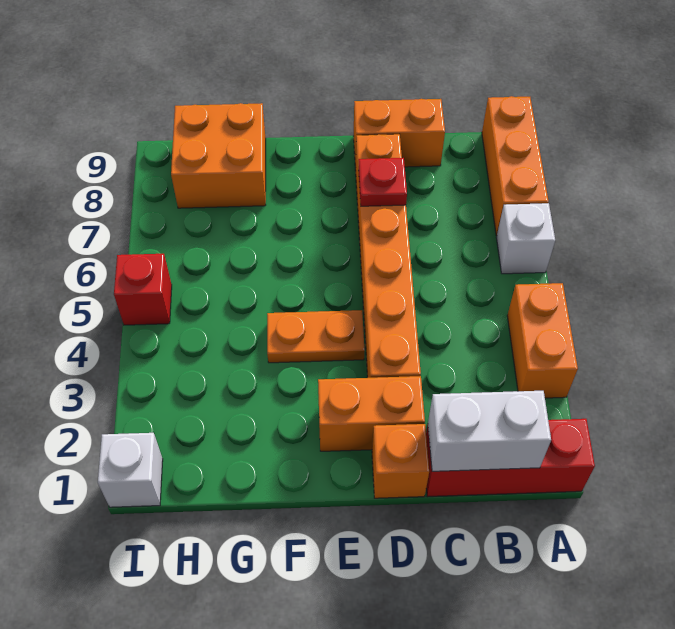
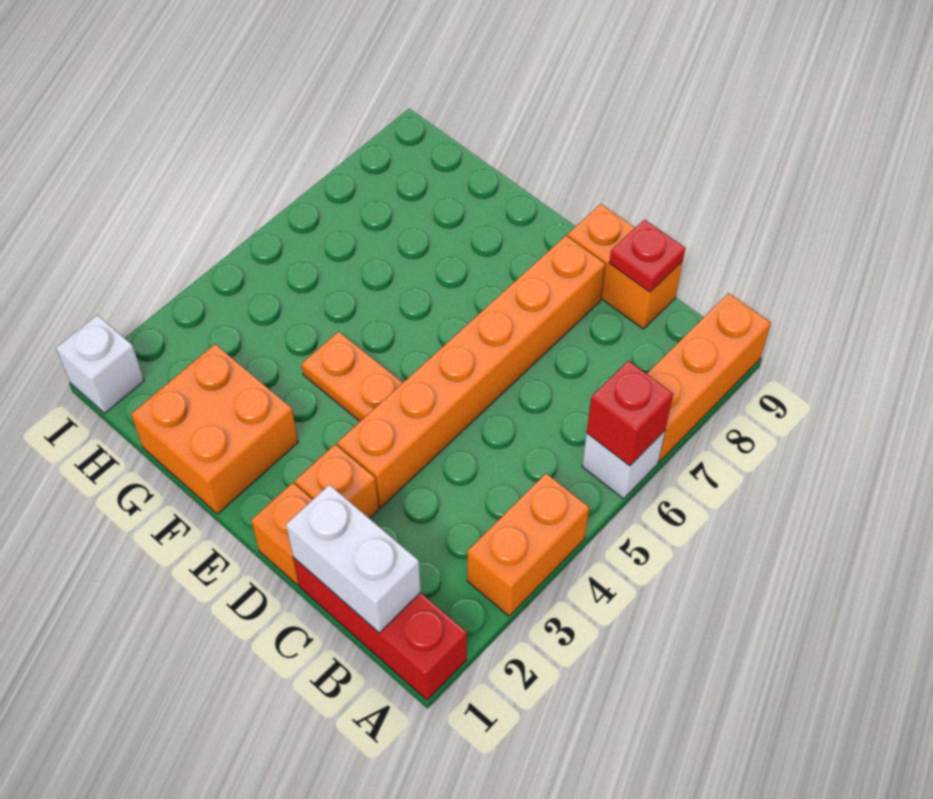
orange 1x2 brick [318,376,425,451] -> orange 1x1 brick [295,445,379,519]
red 1x1 plate [358,158,407,206] -> red 1x1 plate moved to [609,220,685,292]
orange 2x2 brick [171,103,266,208] -> orange 2x2 brick moved to [131,344,298,514]
red 1x1 brick [114,254,172,325] -> red 1x1 brick moved to [587,361,673,466]

